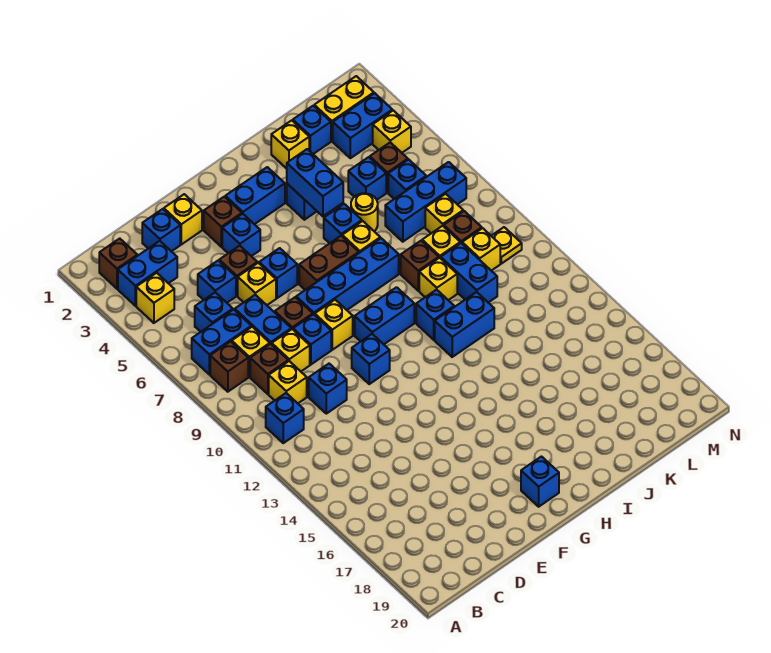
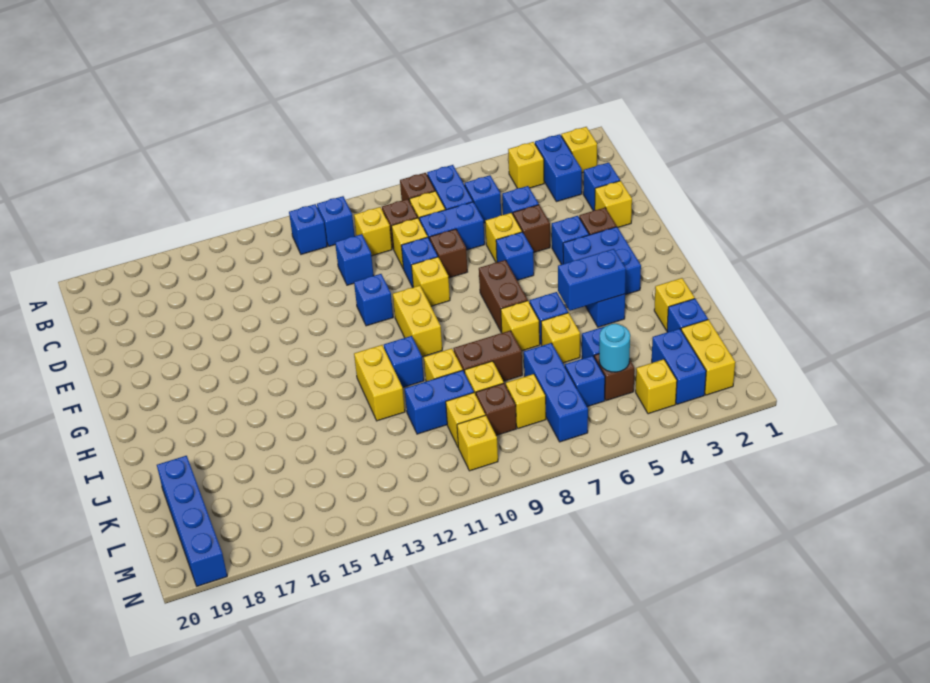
brown 1x1 brick [99,239,137,289] -> yellow 1x1 brick [561,127,597,173]
blue 1x4 brick [296,238,399,315] -> blue 1x4 brick moved to [157,456,227,586]
blue 1x2 brick [225,167,285,224] -> blue 2x2 brick [563,227,641,295]
blue 1x2 brick [355,287,414,344] -> yellow 1x2 brick [393,286,442,357]
blue 1x1 brick [521,457,559,507] -> blue 1x1 brick moved to [289,204,327,254]
blue 1x2 brick [435,292,494,357] -> yellow 1x2 brick [354,345,405,421]
yellow 1x1 round brick [351,193,378,231] -> yellow 1x1 brick [541,313,580,363]
brown 1x1 brick [401,241,439,291] -> brown 1x2 brick [454,331,522,381]
none -> cyan 1x1 round brick [599,324,630,372]
yellow 1x1 plate [492,227,522,264] -> yellow 1x1 brick [457,415,498,471]

